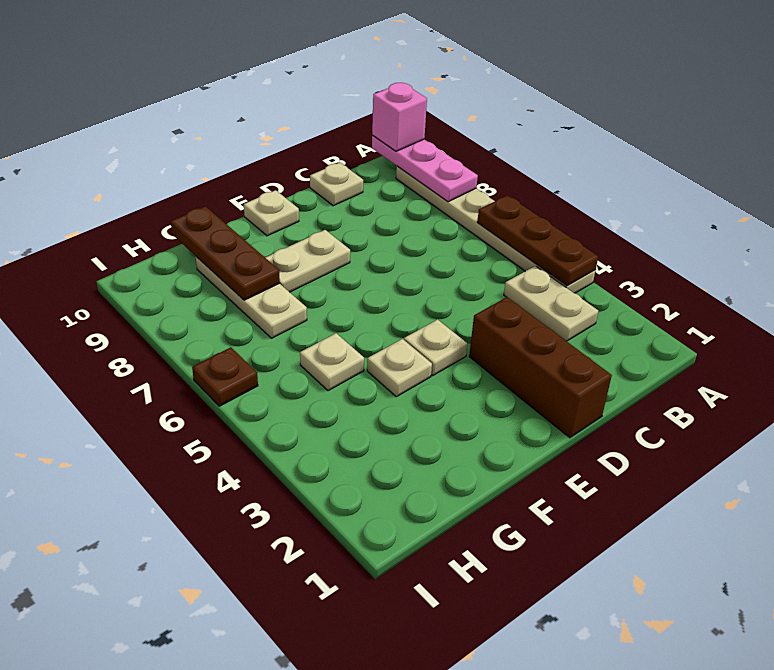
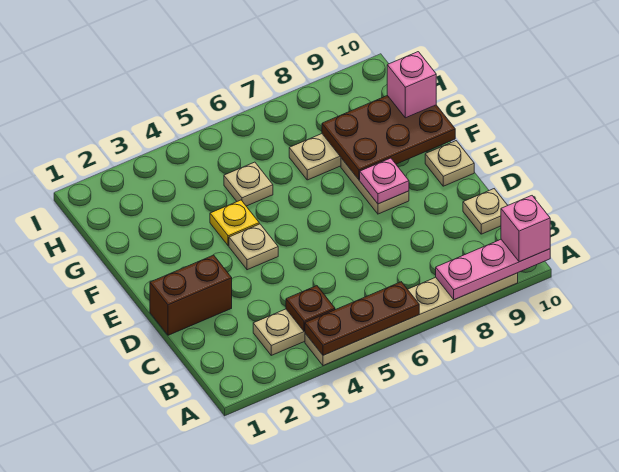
brown 1x3 brick [469,297,612,438] -> brown 1x2 brick [150,255,232,335]
none -> pink 1x1 plate [360,158,409,204]
tan 1x1 plate [367,339,432,397] -> yellow 1x1 plate [210,200,259,246]
brown 1x3 plate [171,206,280,300] -> brown 2x3 plate [322,96,455,180]
none -> pink 1x1 brick [387,52,436,118]
brown 1x1 plate [192,347,258,406] -> brown 1x1 plate moved to [286,286,335,331]

